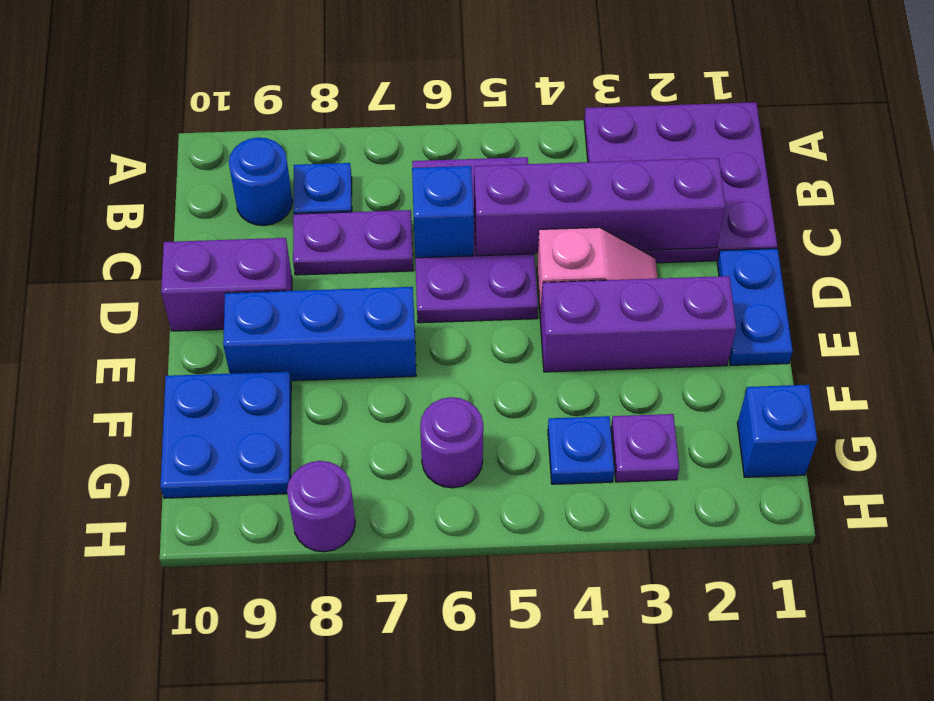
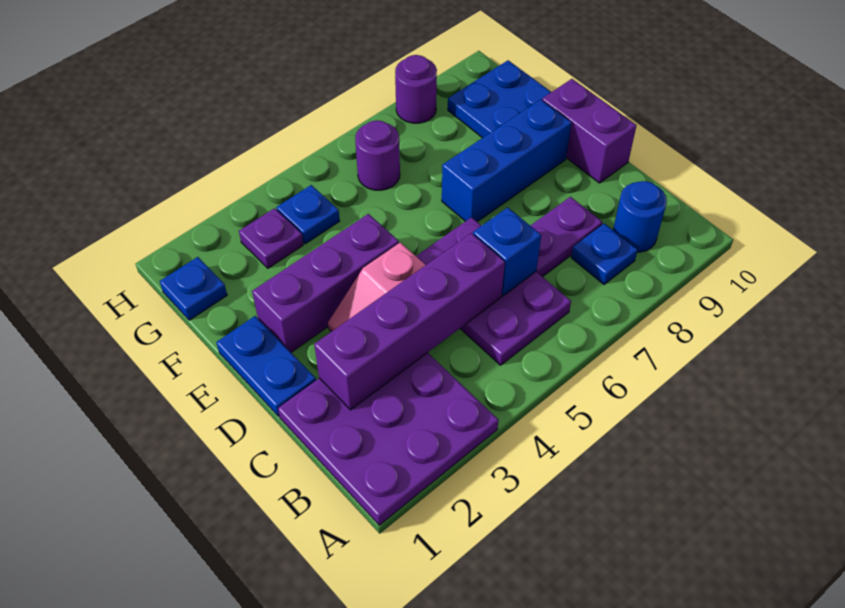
purple 1x2 brick [161,238,292,331] -> purple 1x2 brick turned to [542,79,636,183]
blue 1x1 brick [737,385,817,477] -> blue 1x1 plate [160,257,227,320]

